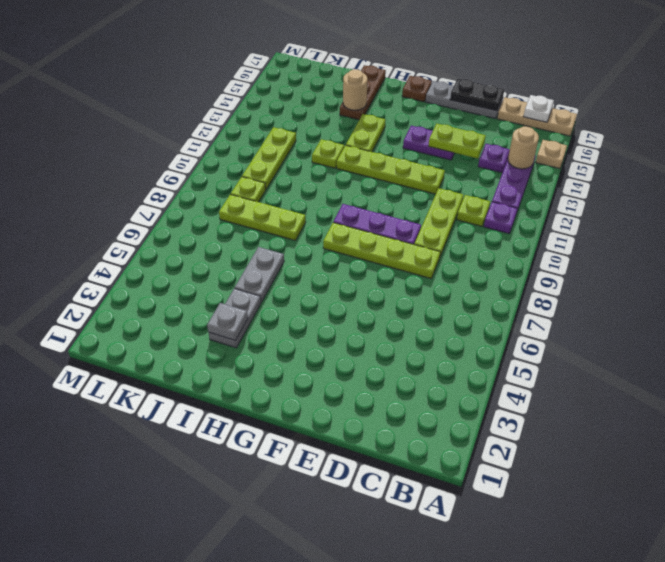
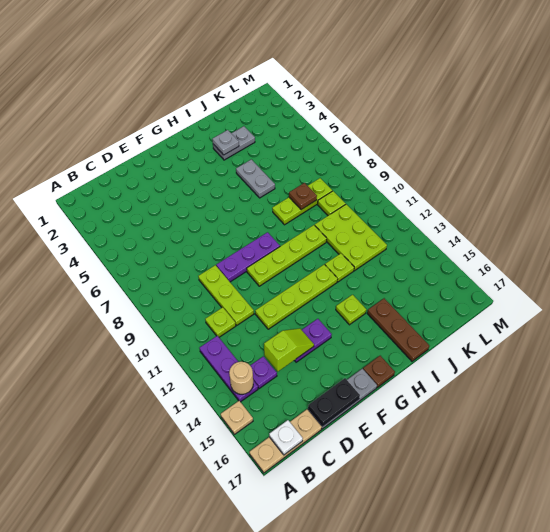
purple 1x1 plate [484,202,518,234] -> none
lime 1x4 plate [323,223,440,278] -> lime 1x4 plate moved to [247,225,327,286]
lime 1x2 plate [429,124,486,158] -> lime 1x2 slope [264,328,314,371]
lime 1x2 plate [346,114,386,152] -> lime 1x1 plate [336,295,366,325]
grey 1x2 plate [209,288,261,348] -> grey 1x2 plate turned to [213,126,255,160]
tan 1x1 round brick [343,69,368,110] -> none
none -> brown 1x1 plate [289,183,317,210]
lime 1x3 plate [242,127,296,189] -> lime 2x3 plate [315,204,387,271]

